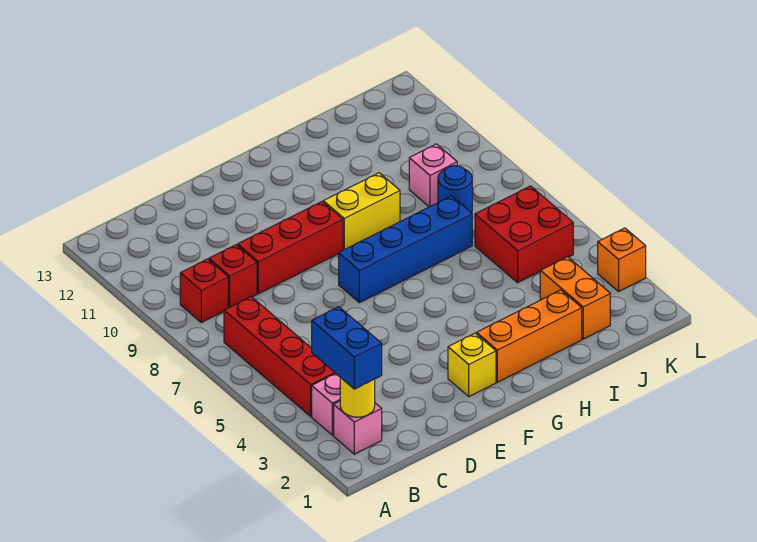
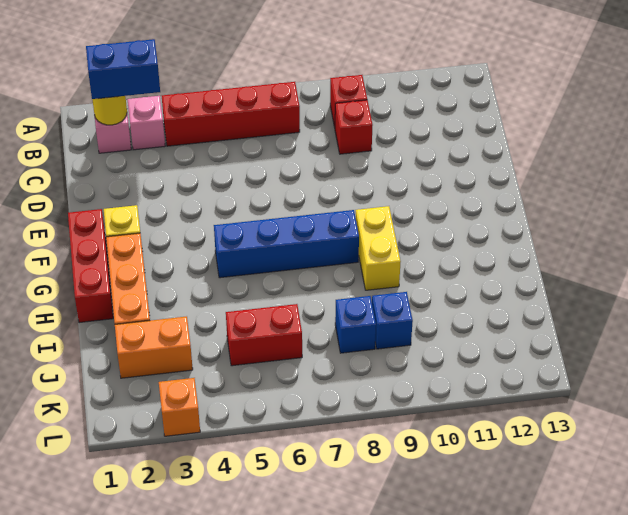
red 1x3 brick [238,202,343,294] -> red 1x3 brick moved to [68,209,113,323]
blue 1x4 brick [339,196,472,303] -> blue 1x4 brick turned to [214,210,359,278]
red 2x2 brick [475,186,573,283] -> red 1x2 brick [226,304,302,366]
blue 1x1 round brick [438,166,472,213] -> blue 1x1 brick [335,296,376,353]
pink 1x1 brick [409,144,457,207] -> blue 1x1 brick [372,292,413,349]

